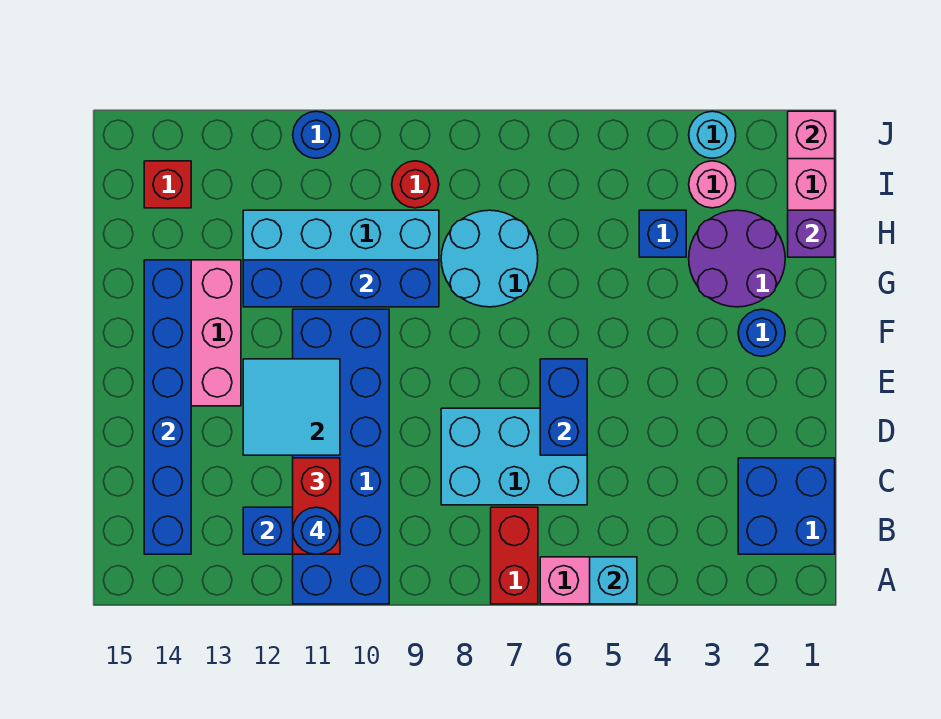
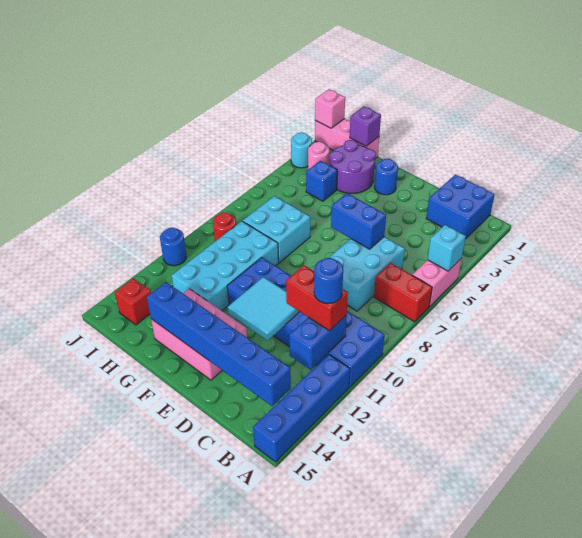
cyan 2x2 round brick [441,210,538,307] -> cyan 2x2 brick [243,196,310,263]
blue 1x4 brick [243,260,439,307] -> blue 1x4 brick moved to [253,355,350,462]

